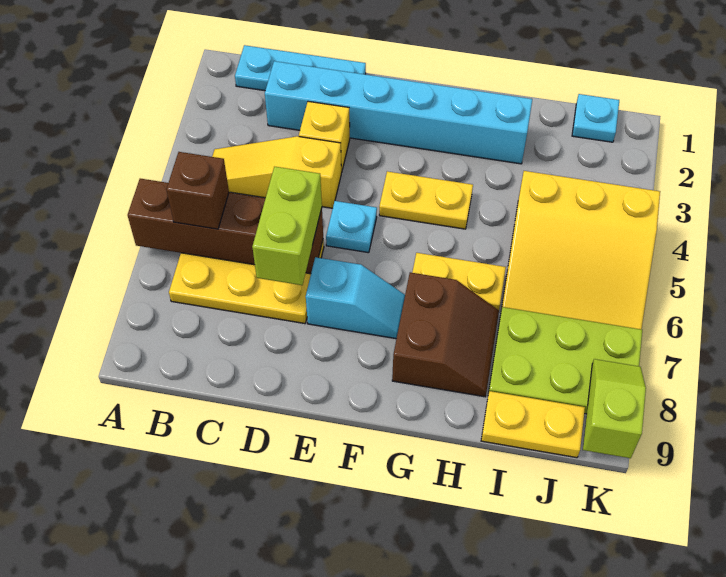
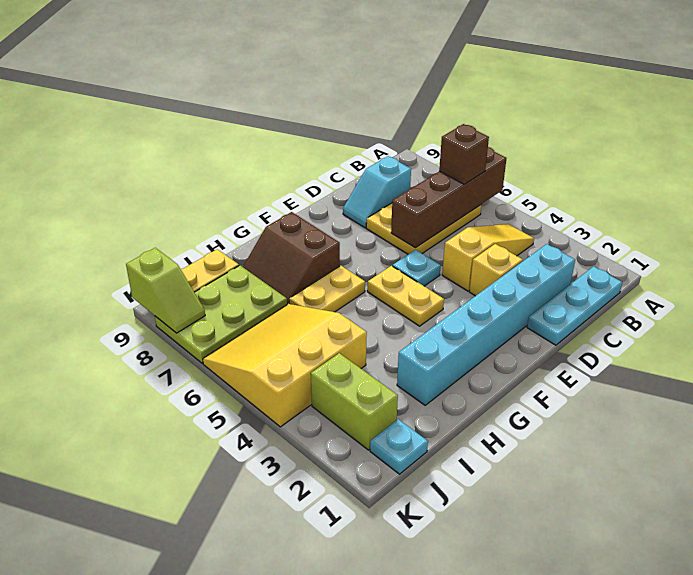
lime 1x2 brick [252,167,322,285] -> lime 1x2 brick moved to [311,353,398,450]
cyan 1x2 slope [306,257,405,339] -> cyan 1x2 slope moved to [343,156,411,228]
yellow 1x2 plate [379,171,473,229] -> yellow 1x2 plate turned to [367,266,444,326]

